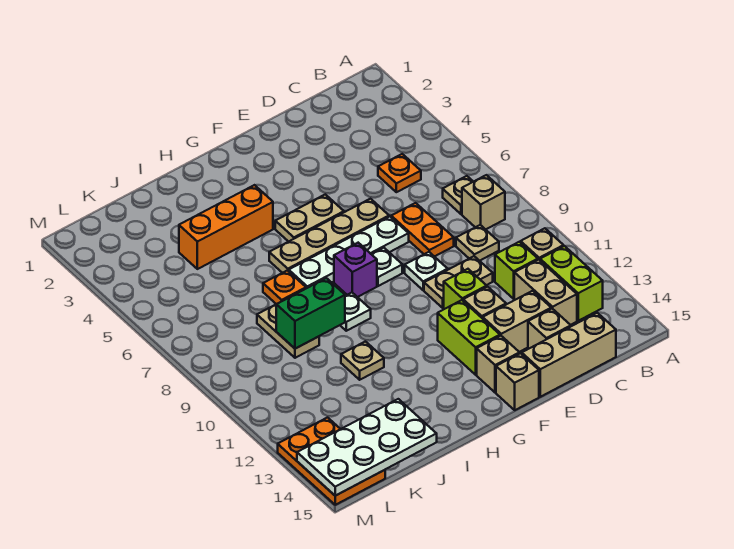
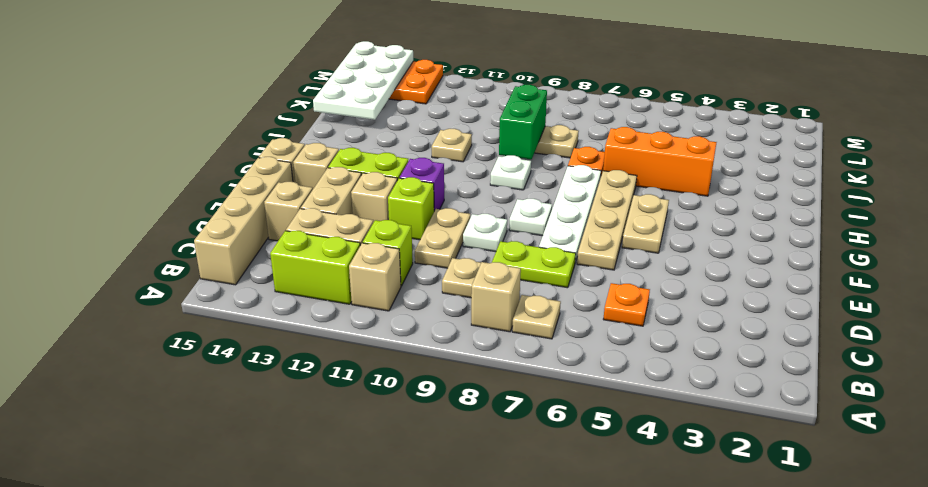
tan 1x3 brick [521,313,616,397] -> tan 1x4 brick [194,157,293,285]
orange 1x2 plate [391,203,454,257] -> lime 1x2 plate [492,241,576,288]
purple 1x1 brick [334,243,377,297] -> purple 1x1 brick moved to [400,158,444,211]
orange 1x3 brick [179,185,273,269] -> orange 1x3 brick turned to [603,127,717,196]

